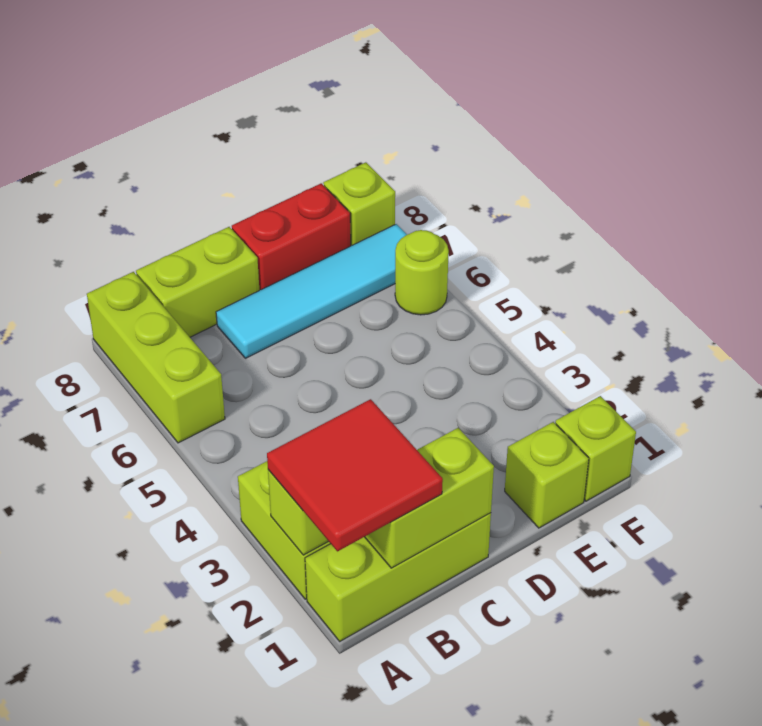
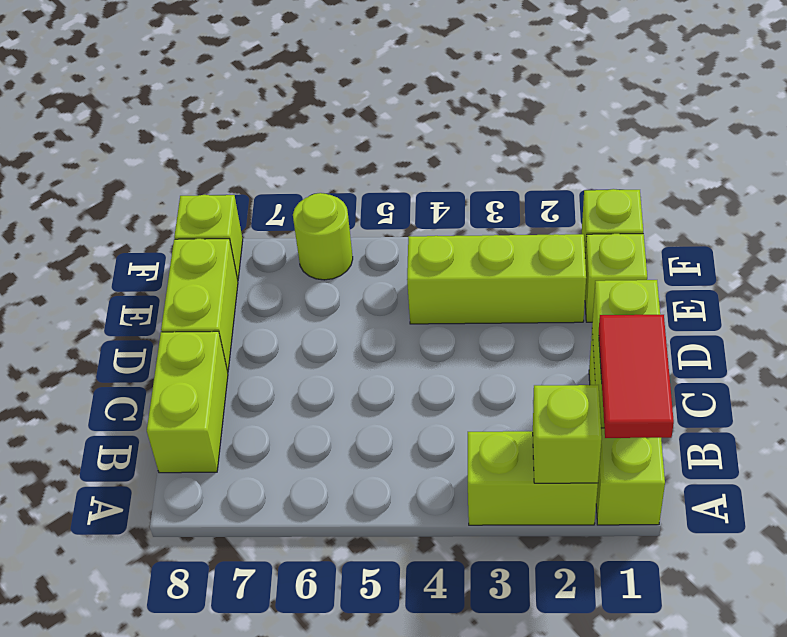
red 2x2 tile [267,399,443,551] -> red 1x2 tile [599,315,674,438]
lime 1x3 brick [87,272,225,443] -> lime 1x3 brick moved to [407,234,586,324]
cyan 1x4 tile [216,224,407,358] -> none
red 1x2 brick [232,183,351,290] -> lime 1x2 brick [161,239,238,372]

